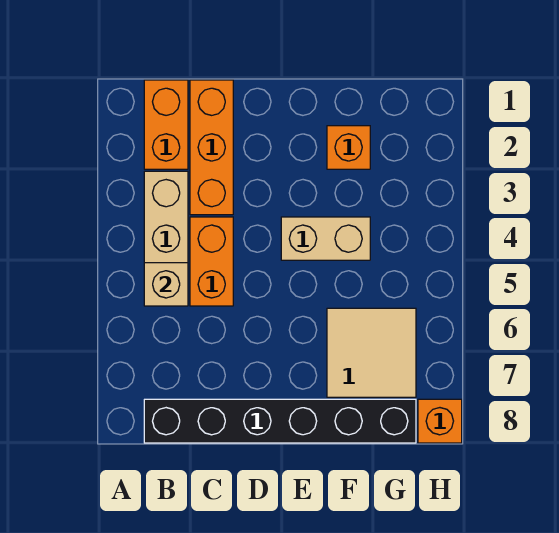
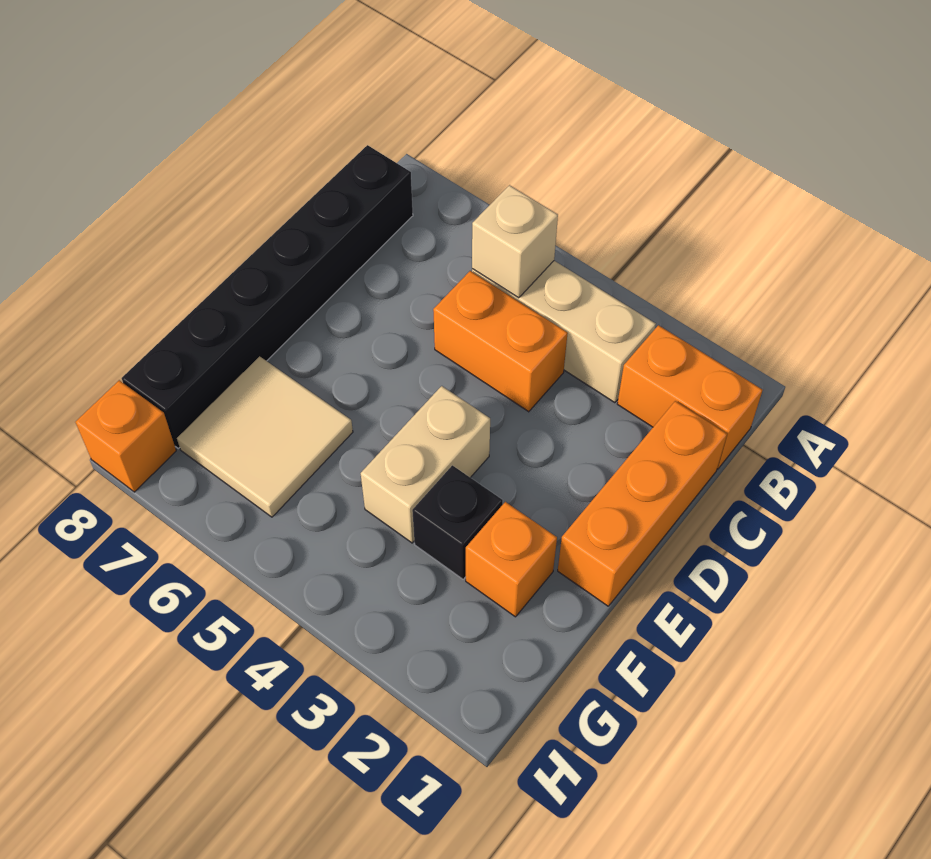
orange 1x3 brick [190,80,233,215] -> orange 1x3 brick turned to [558,401,727,606]
none -> black 1x1 brick [412,465,503,579]

